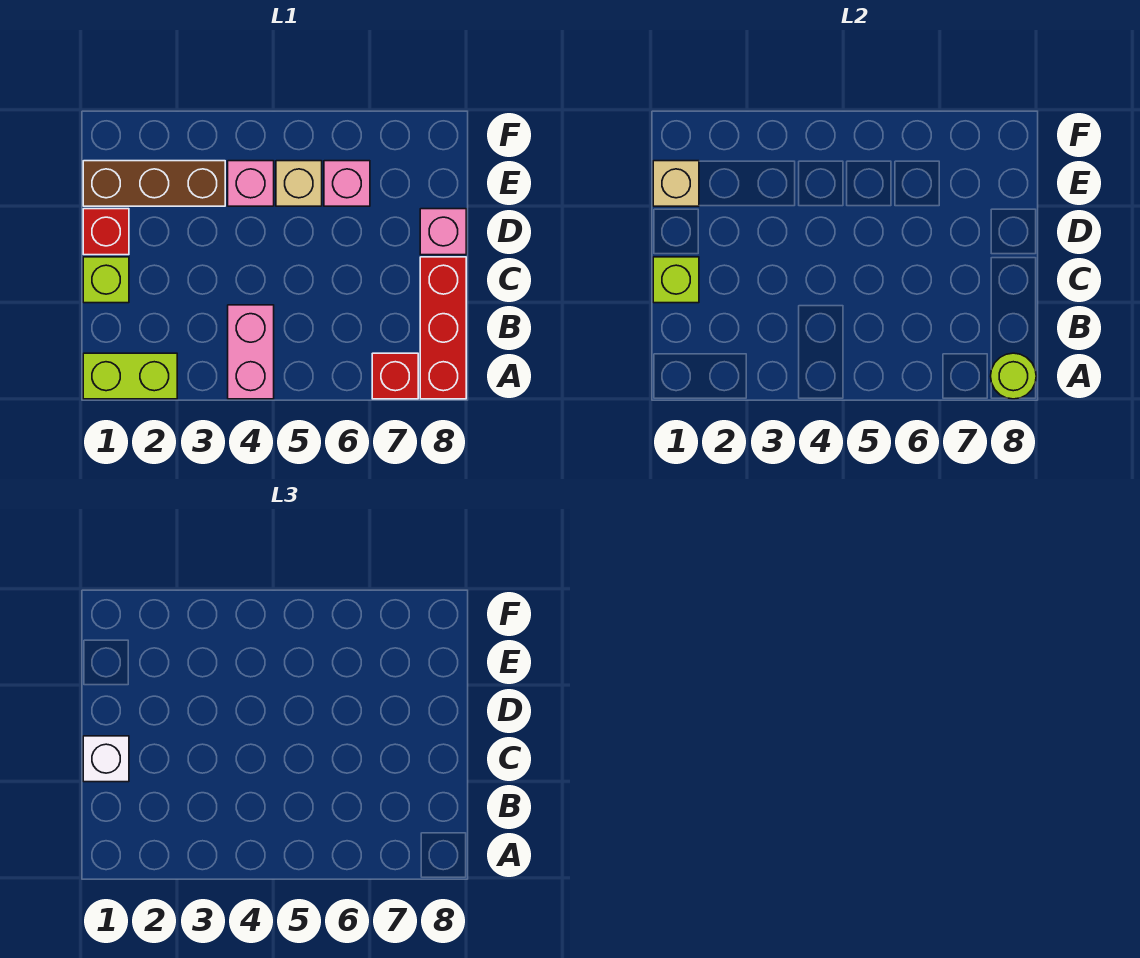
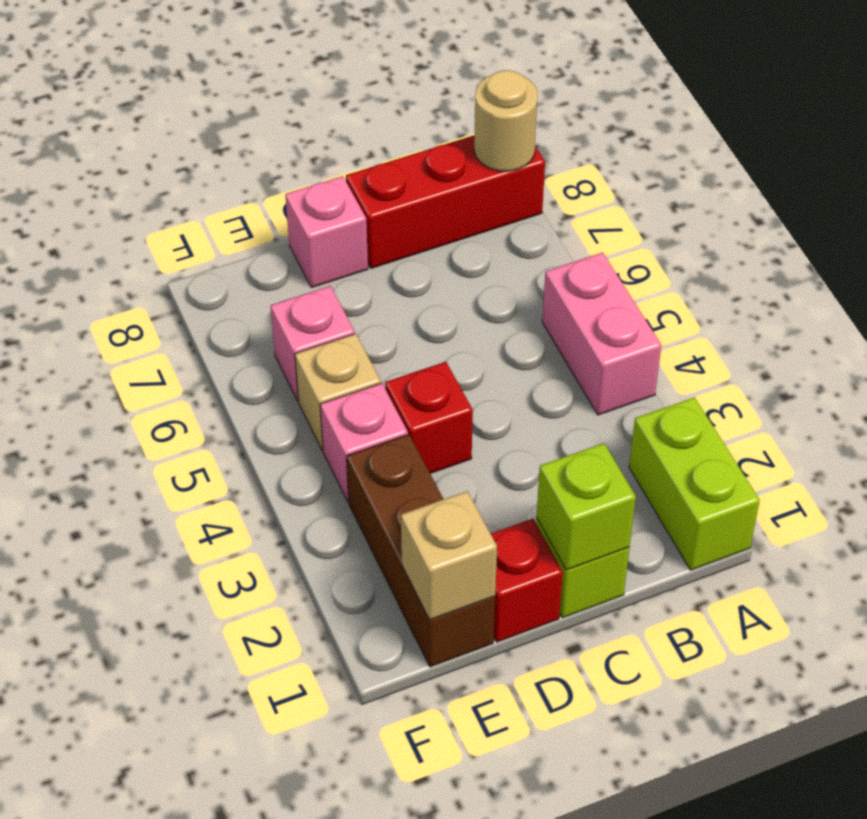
pink 1x2 brick [228,305,274,399] -> pink 1x2 brick turned to [542,252,661,415]
red 1x1 brick [372,353,418,399] -> red 1x1 brick moved to [385,362,473,473]
lime 1x1 round brick [991,353,1036,399] -> tan 1x1 round brick [474,70,538,171]
white 1x1 brick [83,736,129,782] -> none

